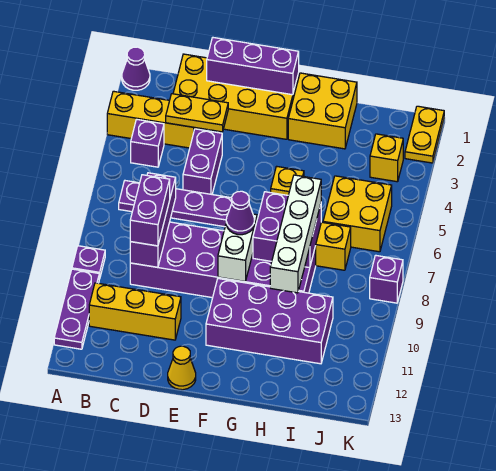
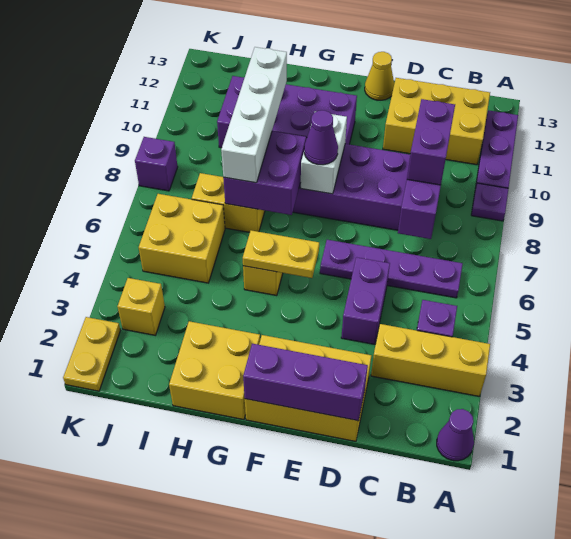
yellow 1x3 brick [89,283,181,340] -> yellow 2x3 brick [383,78,490,165]
yellow 2x4 brick [173,54,299,139] -> yellow 2x3 brick [245,335,371,441]
yellow 1x2 plate [166,94,228,132] -> yellow 1x2 plate moved to [243,230,319,278]

